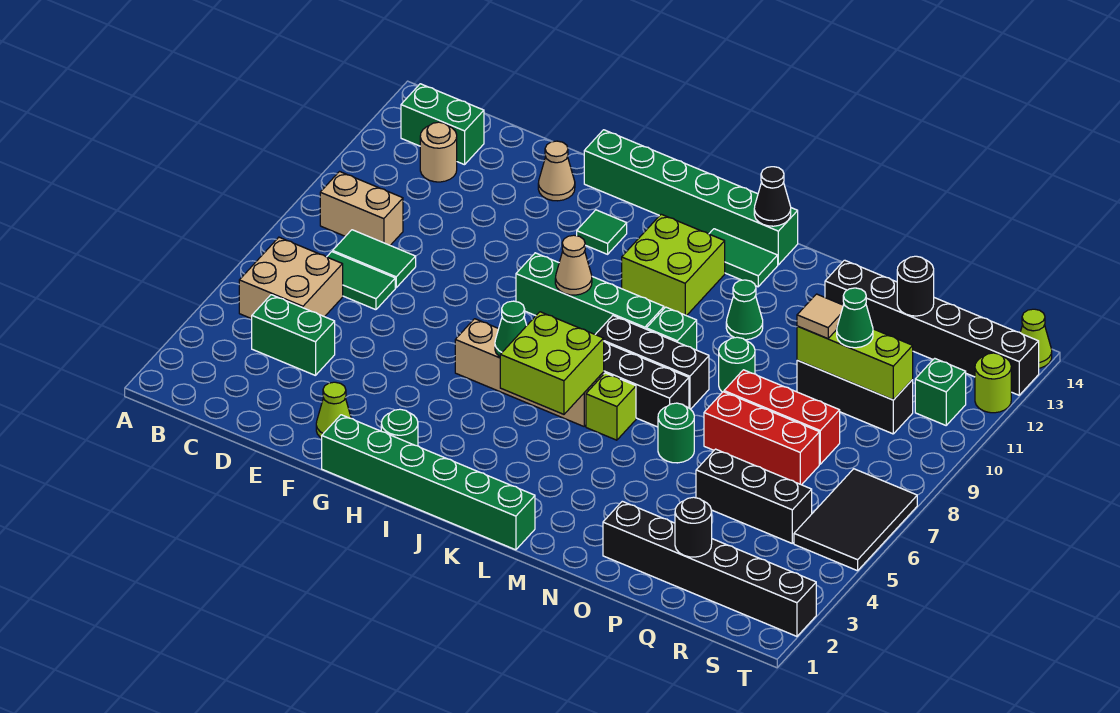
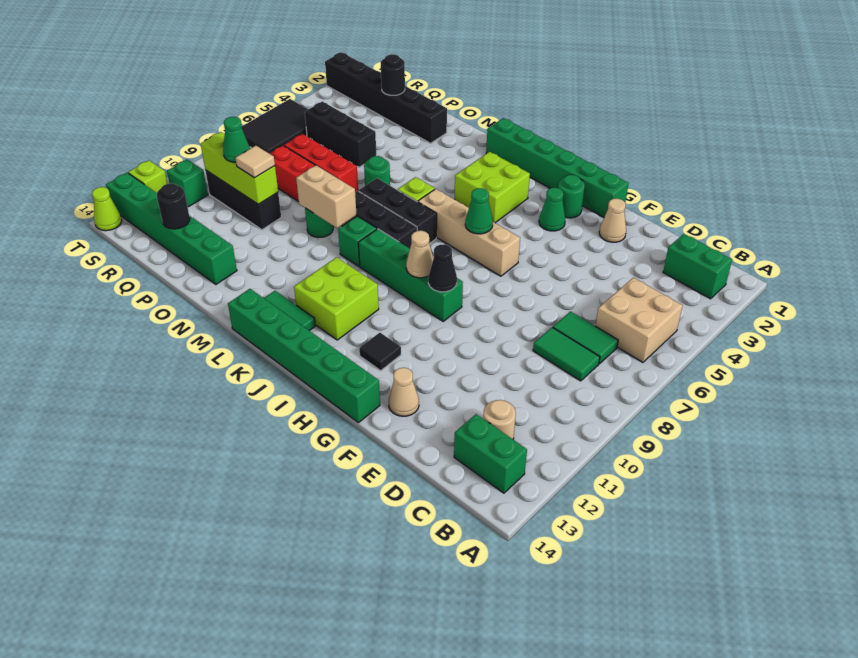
tan 1x2 brick [320,172,403,245] -> tan 1x2 brick moved to [296,165,357,228]
green 1x2 brick [252,295,335,376] -> green 1x2 brick moved to [663,234,732,299]
lime 1x1 cone [316,382,351,438] -> tan 1x1 cone [599,199,626,242]
green 1x1 tile [577,210,627,254] -> black 1x1 tile [359,333,401,370]
lime 2x2 brick [500,312,604,414] -> lime 2x2 brick moved to [455,152,530,223]
black 1x1 cone [754,167,791,226] -> black 1x1 cone moved to [428,244,457,292]
green 1x1 cone [726,280,763,340] -> green 1x1 cone moved to [539,188,565,231]
black 1x6 brick [825,260,1039,395] -> green 1x6 brick [106,173,237,284]
lime 1x1 round brick [975,353,1011,413] -> lime 1x1 brick [128,160,168,193]

